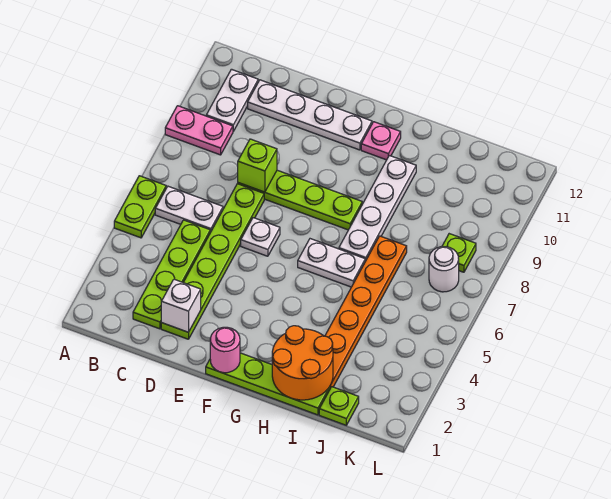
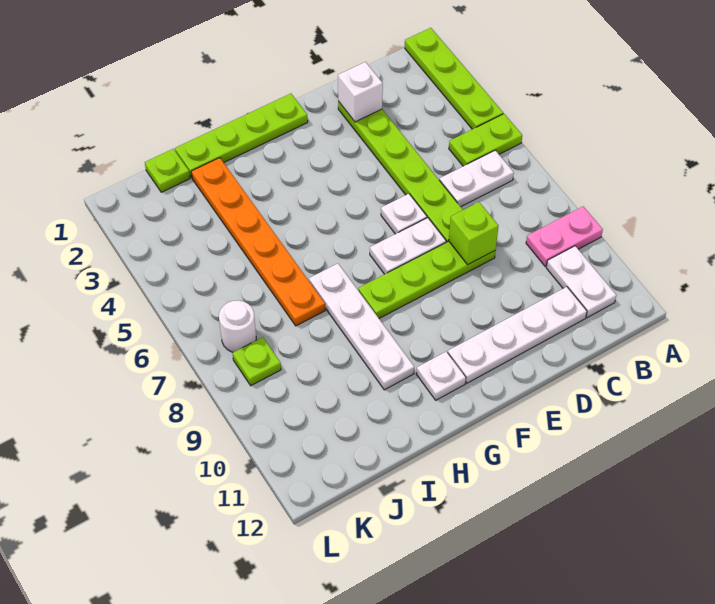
lime 1x2 plate [114,176,166,238] -> lime 1x2 plate turned to [449,114,522,166]
lime 1x4 plate [133,220,210,329] -> lime 1x4 plate moved to [405,28,503,129]
pink 1x1 round brick [210,327,240,373] -> none
white 1x2 plate [298,239,365,287] -> white 1x2 plate moved to [370,218,446,274]
pink 1x1 plate [361,122,401,160] -> white 1x1 plate [416,352,466,400]
orange 2x2 round brick [272,326,333,400] -> none

